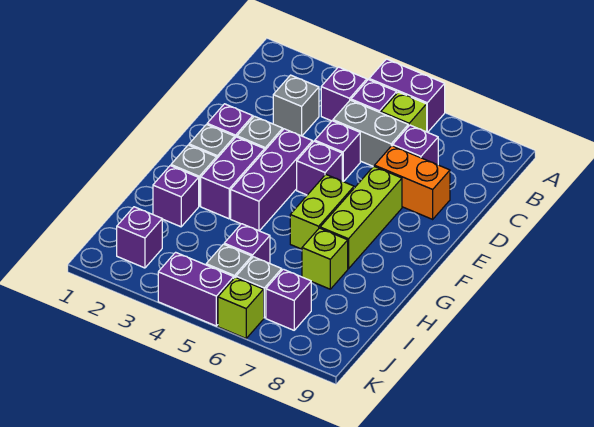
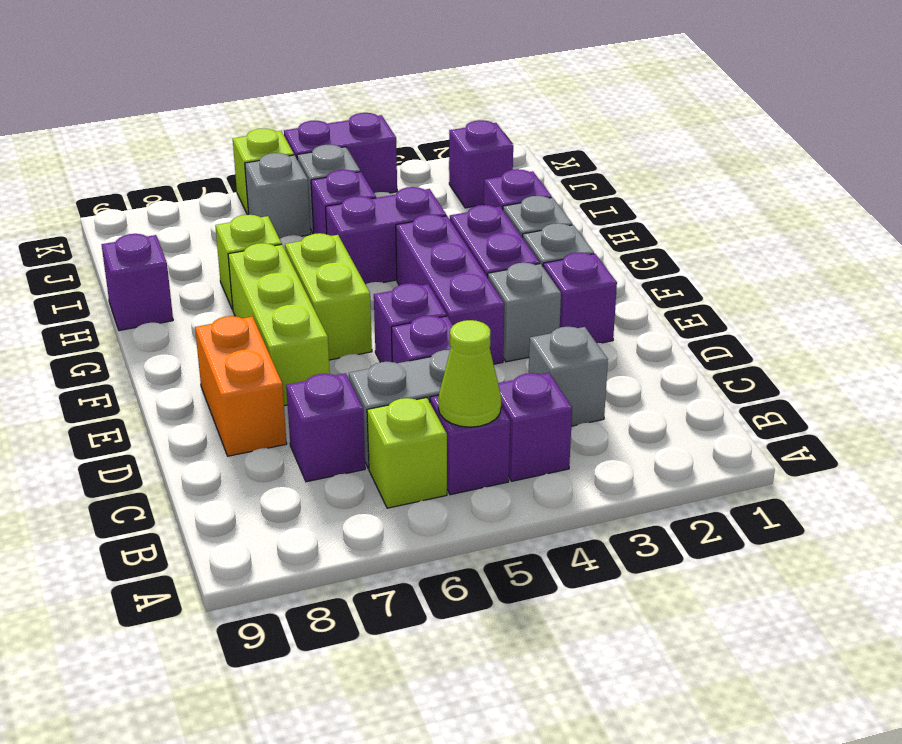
purple 1x2 brick [369,59,445,132] -> purple 1x2 brick moved to [326,187,446,284]
none -> lime 1x1 cone [438,320,501,427]
orange 1x2 brick [375,146,450,219] -> orange 1x2 brick turned to [195,316,287,456]
purple 1x1 brick [266,269,311,330] -> purple 1x1 brick moved to [102,234,173,331]

